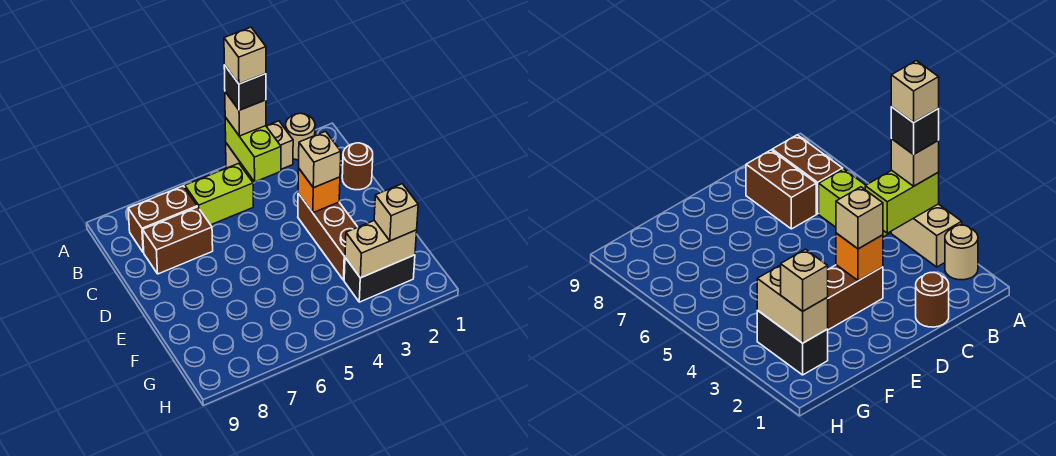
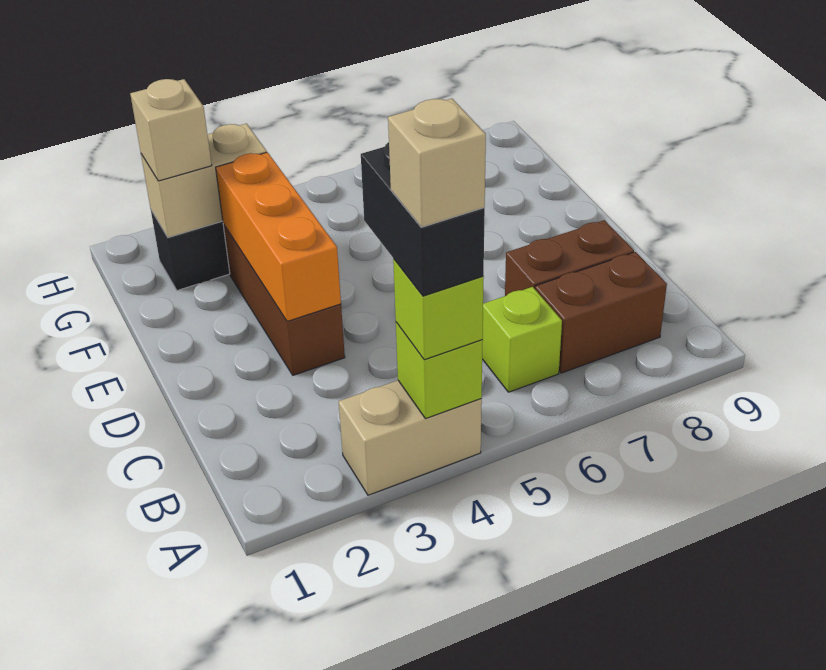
tan 1x1 round brick [286,113,315,160] -> none
lime 1x2 brick [225,117,281,182] -> lime 1x1 brick [396,322,483,419]
tan 1x1 brick [225,92,266,136] -> lime 1x1 brick [393,259,484,360]
black 1x1 brick [224,65,266,110] -> black 1x2 brick [361,142,485,296]
lime 1x2 brick [185,163,253,225] -> lime 1x1 brick [482,287,562,392]
brown 1x1 round brick [342,143,373,190] -> none
orange 1x1 brick [298,169,340,213] -> orange 1x3 brick [216,152,341,321]
tan 1x1 brick [299,131,341,188] -> none

